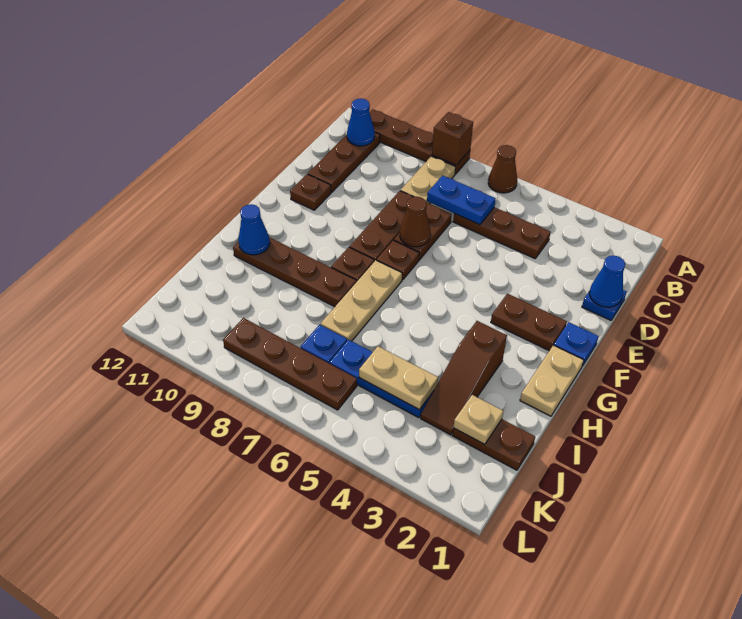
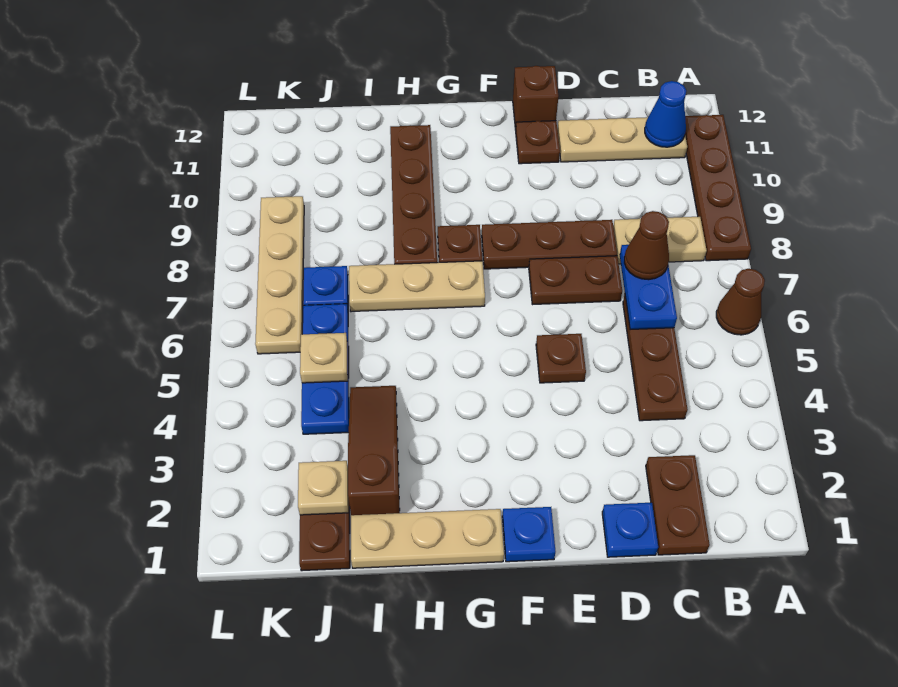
brown 1x1 brick [432,112,473,165] -> brown 1x1 brick moved to [513,66,559,130]
brown 1x3 plate [308,132,380,192] -> tan 1x3 plate [557,117,687,162]
blue 1x1 cone [590,255,625,307] -> none
brown 1x1 cone [400,197,430,247] -> brown 1x1 cone moved to [624,211,669,280]
brown 1x2 plate [491,294,567,351] -> brown 1x2 plate moved to [646,455,710,555]
brown 1x1 plate [377,240,419,280] -> brown 1x1 plate moved to [536,334,586,383]
tan 1x2 plate [520,345,584,416] -> tan 1x3 plate [351,509,504,568]
brown 1x3 slope [421,321,507,435] -> brown 1x3 slope turned to [348,386,400,515]
blue 1x1 cone [238,204,270,255] -> none
tan 1x2 plate [359,346,438,410] -> tan 1x1 plate [300,333,348,383]
brown 1x4 plate [223,318,357,410] -> tan 1x4 plate [255,196,304,354]

